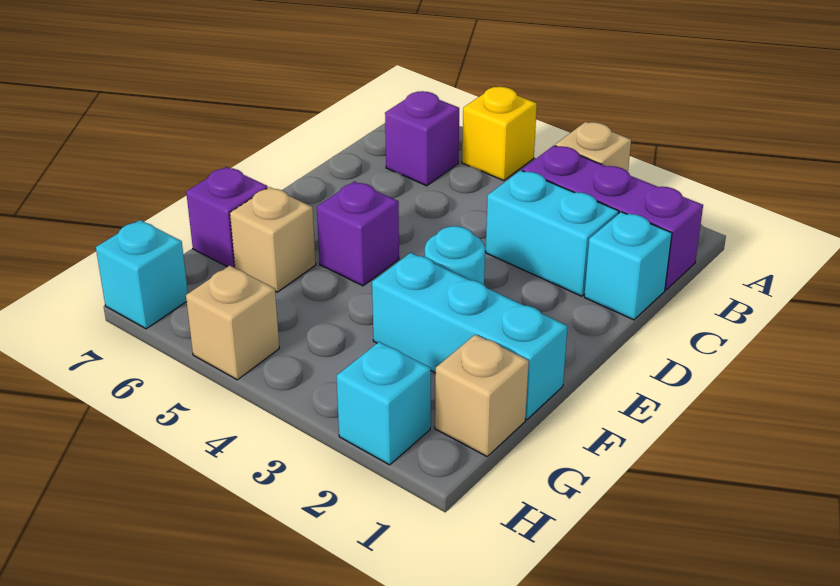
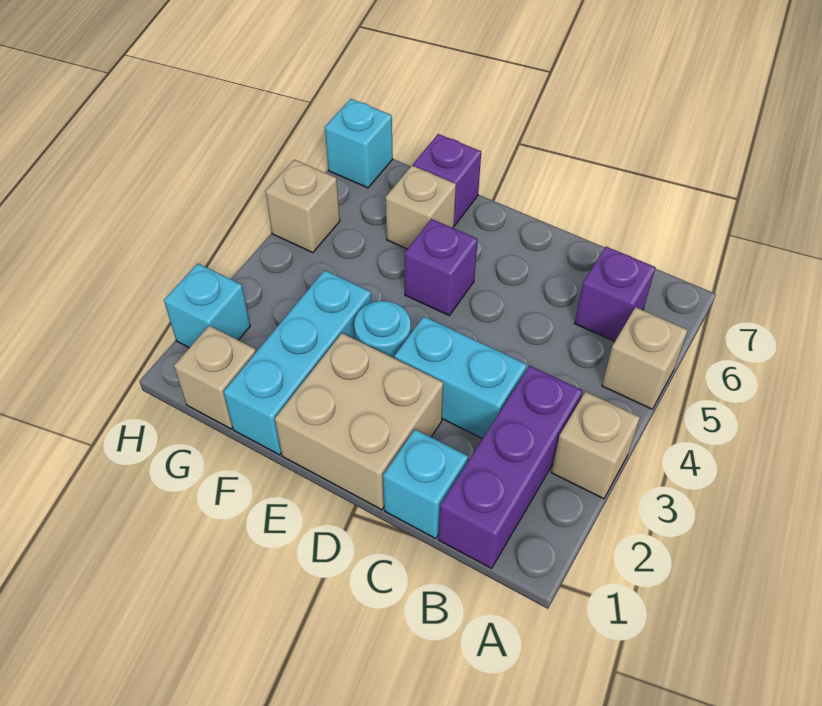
yellow 1x1 brick [462,87,537,181] -> tan 1x1 brick [602,307,688,409]
cyan 1x2 brick [486,170,619,296] -> cyan 1x2 brick turned to [395,317,527,439]
none -> tan 2x2 brick [275,333,443,510]

